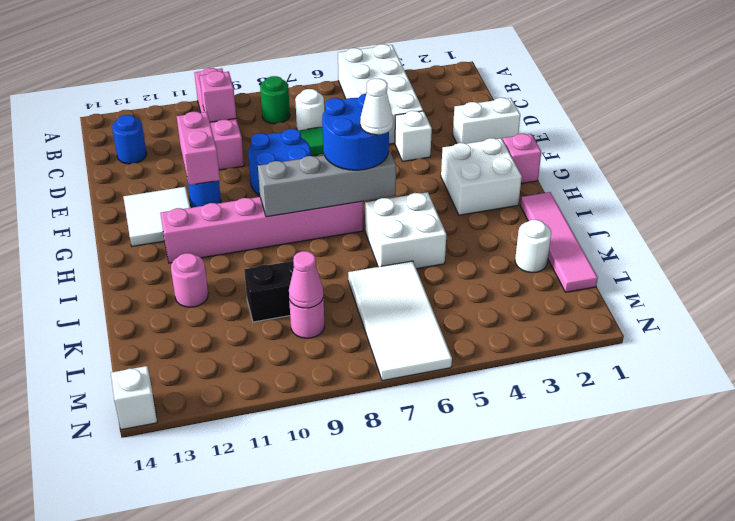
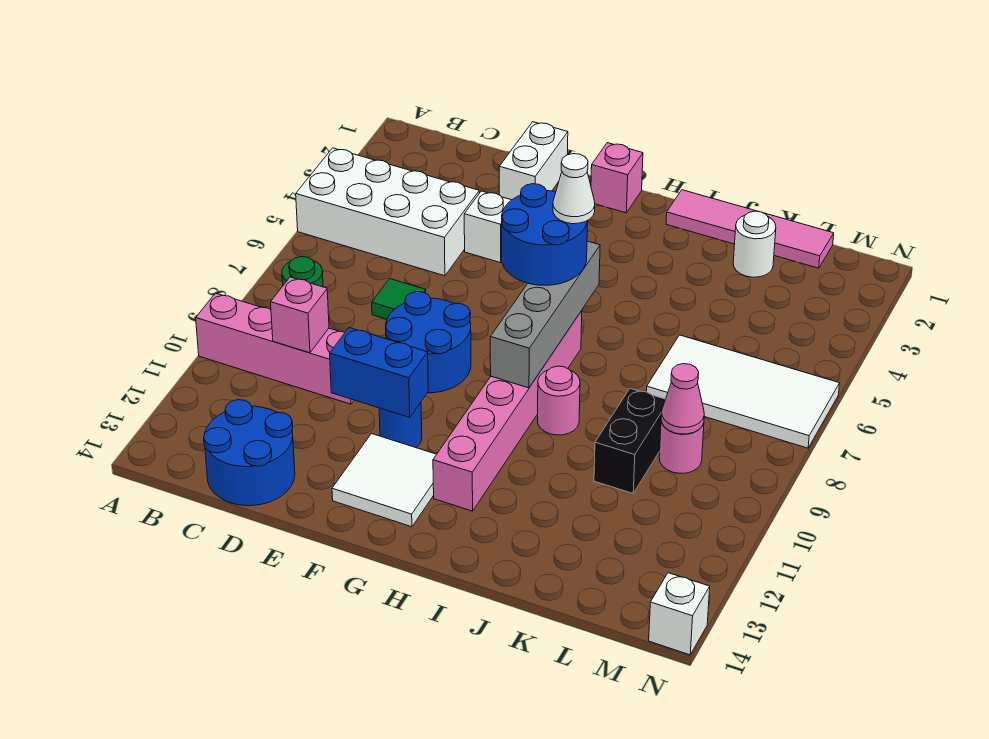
white 1x1 round brick [295,89,324,131] -> none
blue 1x1 round brick [112,115,146,164] -> blue 2x2 round brick [204,400,295,506]
pink 1x2 brick [177,112,220,185] -> blue 1x2 brick [330,328,428,418]
white 2x2 brick [441,138,522,215] -> none
white 2x2 brick [365,192,446,269] -> none
pink 1x1 round brick [171,253,208,307] -> pink 1x1 round brick moved to [538,366,580,435]

